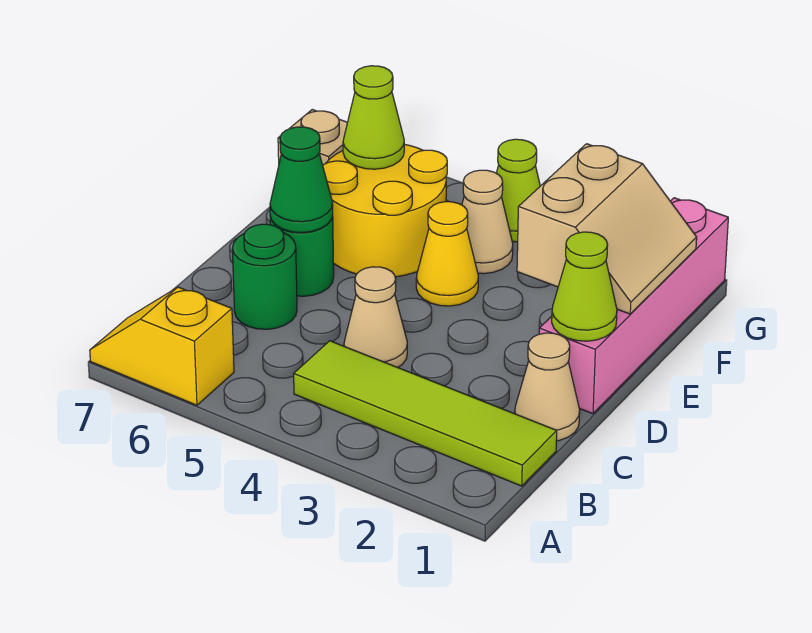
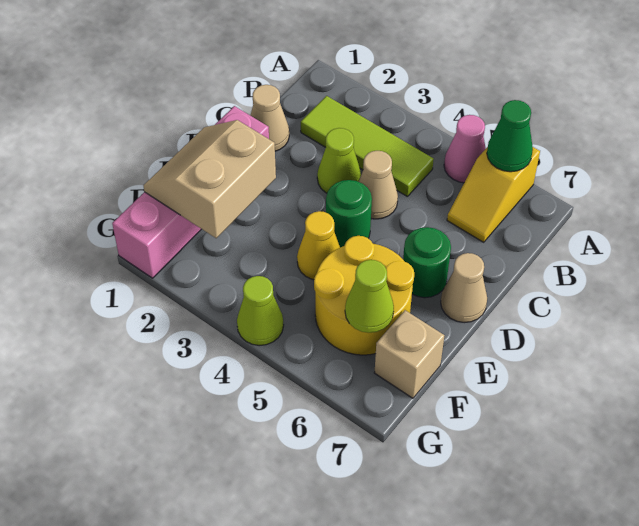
none -> pink 1x1 cone [444,115,486,183]
yellow 1x2 slope [90,287,234,405] -> yellow 1x2 slope turned to [447,147,540,242]
lime 1x4 tile [294,341,557,486] -> lime 1x3 tile [301,96,434,197]
green 1x1 round brick [232,224,297,329] -> green 1x1 round brick moved to [326,180,372,247]
lime 1x1 cone [552,232,617,341] -> lime 1x1 cone moved to [317,128,361,193]
green 1x1 cone [270,127,333,233] -> green 1x1 cone moved to [487,100,533,172]
tan 1x1 cone [462,170,513,274] -> tan 1x1 cone moved to [441,253,487,323]

